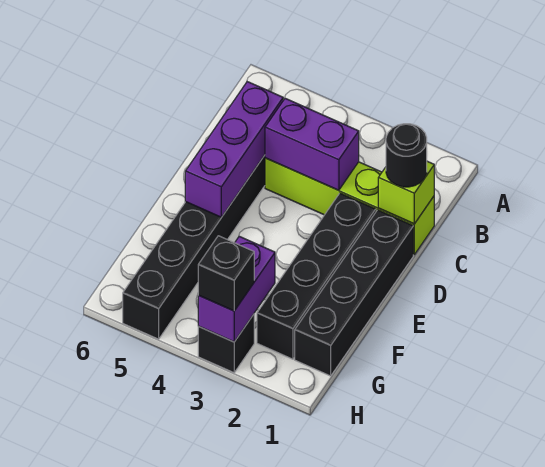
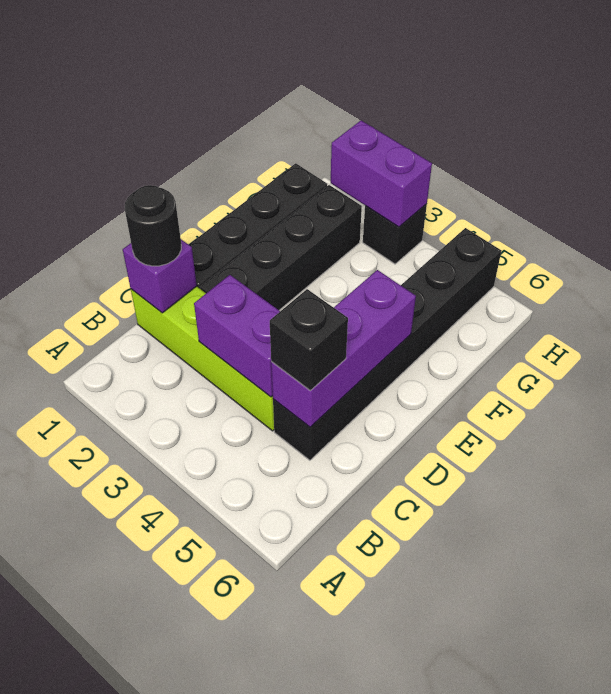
lime 1x1 brick [378,161,434,224] -> purple 1x1 brick [123,240,197,313]
purple 1x2 brick [198,236,275,342] -> purple 1x2 brick turned to [331,121,432,227]
black 1x1 brick [198,236,254,311] -> black 1x1 brick moved to [270,289,348,391]

